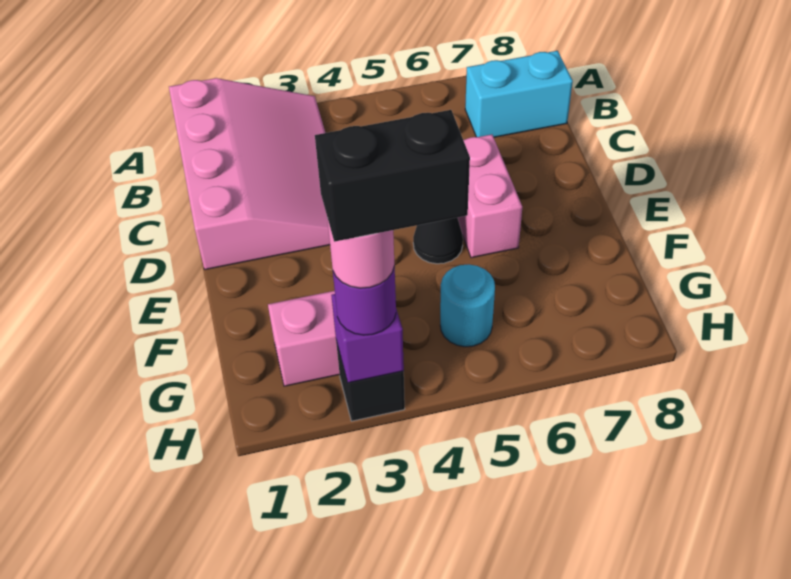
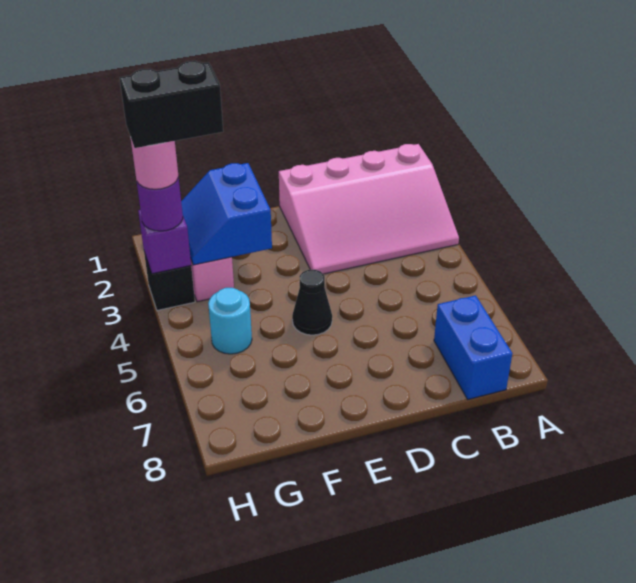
cyan 1x2 brick [465,51,573,137] -> blue 1x2 brick [434,295,512,399]
pink 1x2 brick [457,135,522,258] -> none
none -> blue 2x2 slope [181,163,272,265]
black 1x2 brick [315,110,470,242] -> black 1x2 brick turned to [120,61,223,148]

